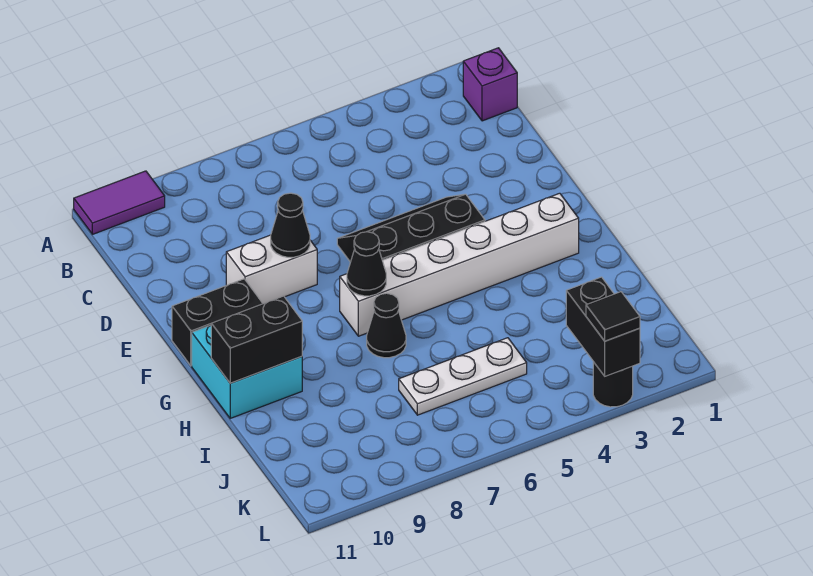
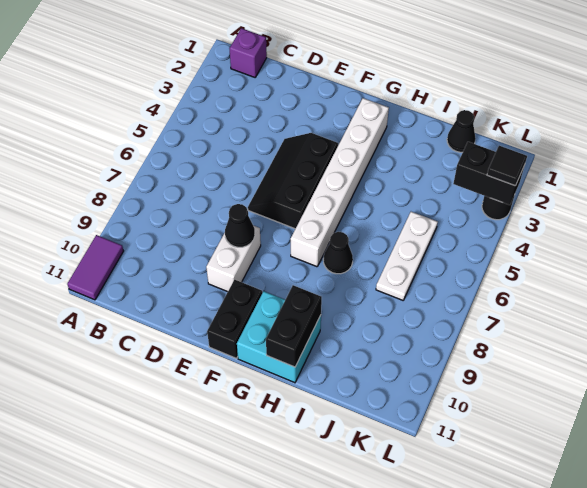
black 1x1 cone [347,232,386,296] -> black 1x1 cone moved to [447,110,476,152]

